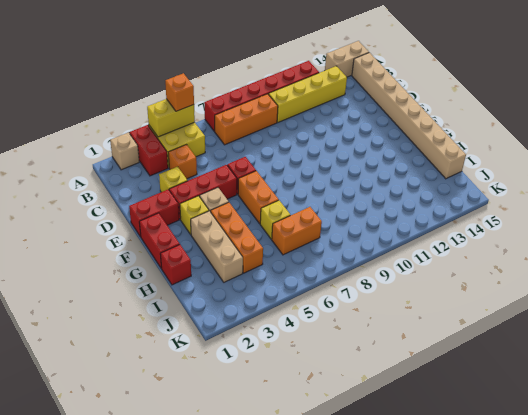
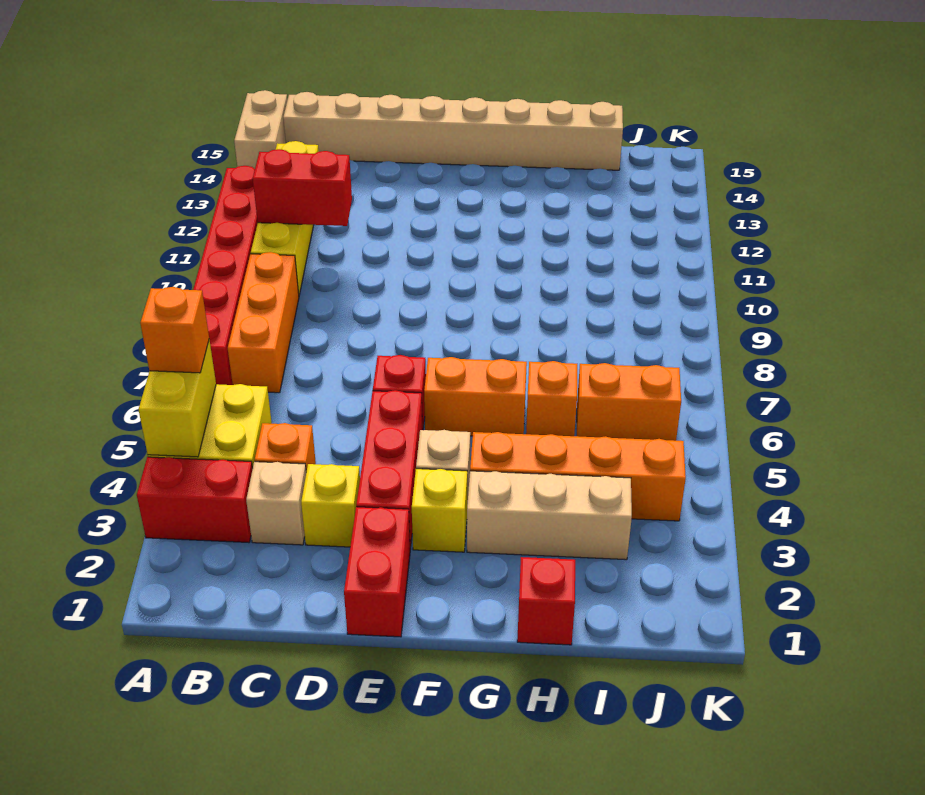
tan 1x1 brick [110,133,139,170] -> tan 1x1 brick moved to [246,462,306,545]
red 1x2 brick [139,213,180,269] -> red 1x2 brick moved to [253,149,352,226]
orange 1x3 brick [211,202,263,273] -> orange 1x4 brick [470,432,686,521]
yellow 1x1 brick [260,200,290,239] -> orange 1x1 brick [526,361,577,436]
orange 1x2 brick [272,207,322,255] -> orange 1x2 brick turned to [577,363,681,441]

